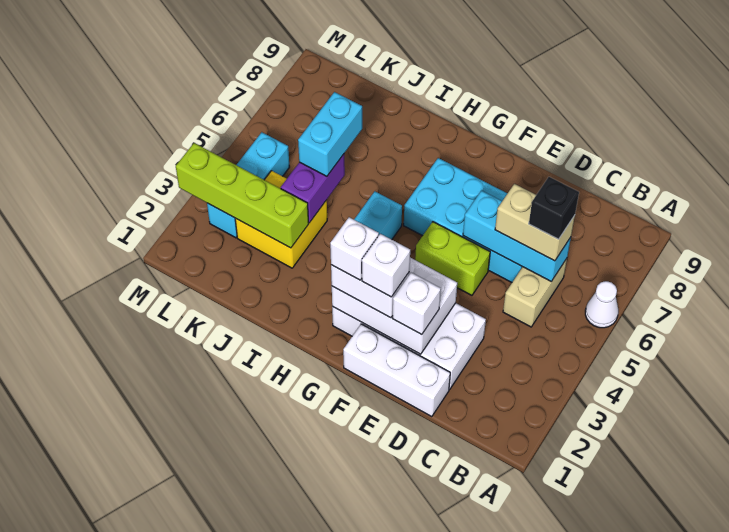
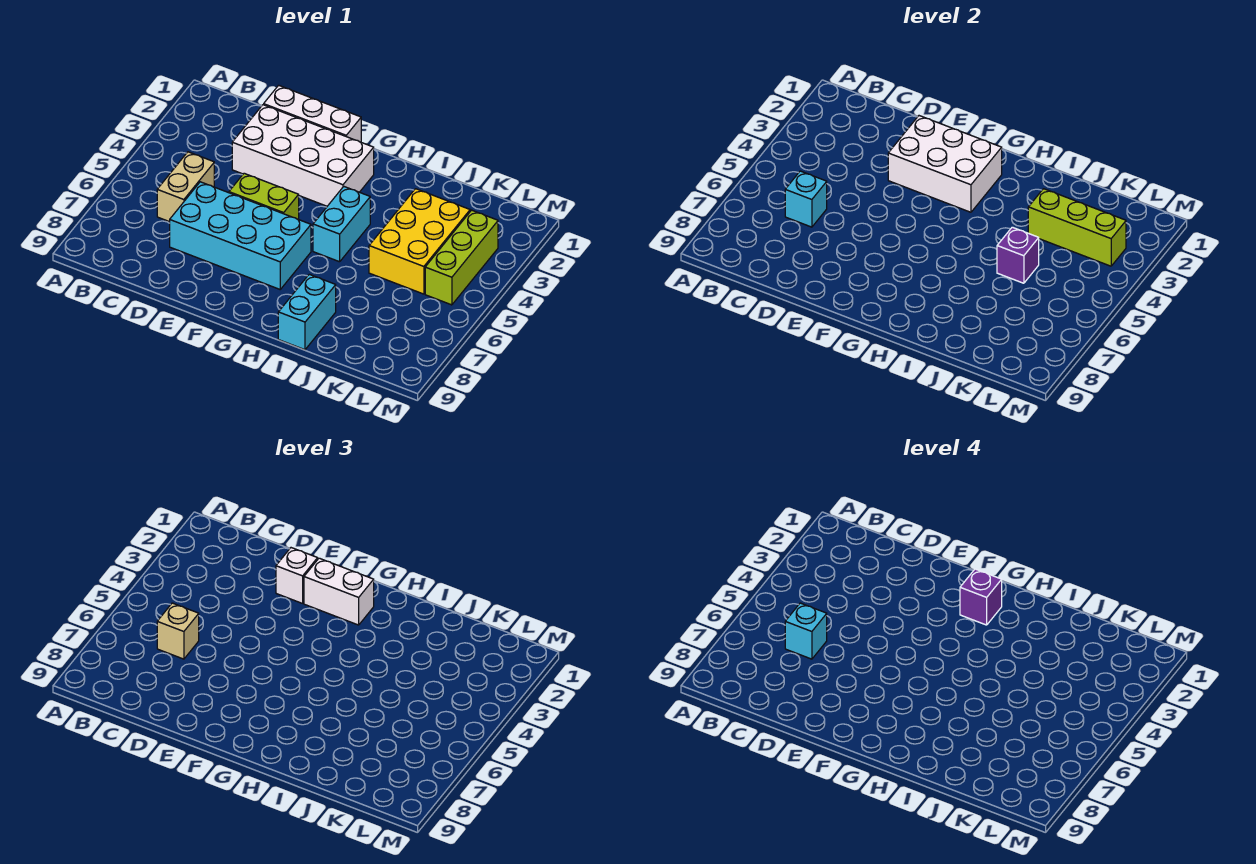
white 1x1 cone [585,281,618,328] -> none
cyan 1x3 brick [463,191,571,281] -> cyan 1x1 brick [785,171,827,227]
tan 1x2 brick [495,184,575,261] -> tan 1x1 brick [157,603,199,659]
black 1x1 brick [529,177,579,239] -> cyan 1x1 brick [785,603,827,659]
white 1x1 brick [362,234,410,297] -> none
white 1x1 brick [330,217,379,280] -> purple 1x1 brick [960,569,1002,625]
yellow 2x2 brick [235,171,327,268] -> yellow 2x3 brick [369,189,470,294]
lime 1x4 brick [176,143,309,248] -> lime 1x3 brick [1028,189,1126,266]
purple 1x2 brick [281,154,345,223] -> purple 1x1 brick [997,227,1039,283]
cyan 1x2 brick [298,92,362,176] -> cyan 1x2 brick moved to [278,274,336,350]
cyan 1x3 brick [207,132,289,238] -> lime 1x3 brick [425,210,498,305]

